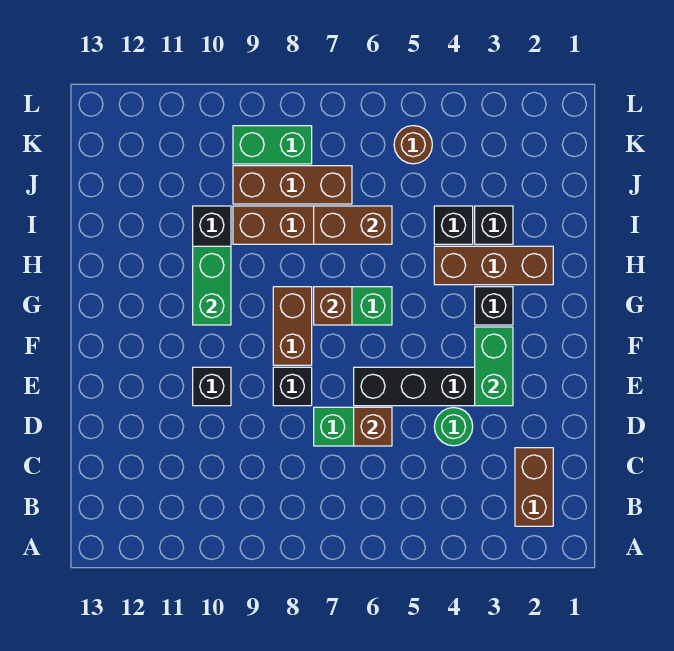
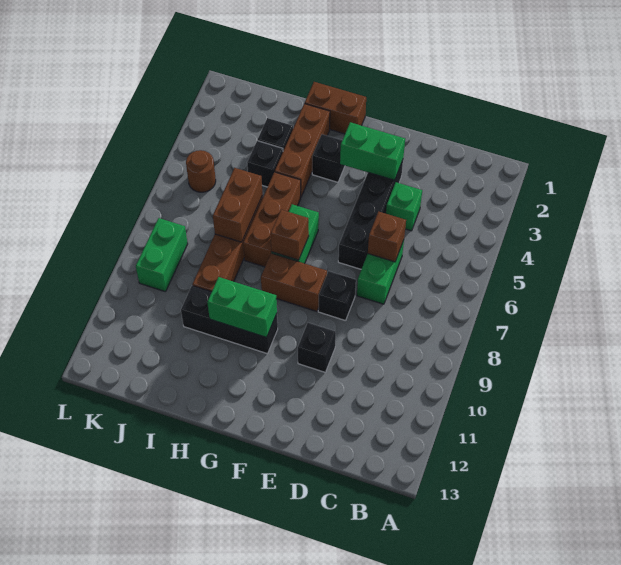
brown 1x2 brick [515,448,553,526] -> brown 1x2 brick moved to [305,82,366,134]
green 1x1 round brick [434,408,473,446] -> green 1x1 brick [386,182,422,231]
brown 1x3 brick [233,166,352,204] -> brown 1x3 brick moved to [243,172,301,267]

